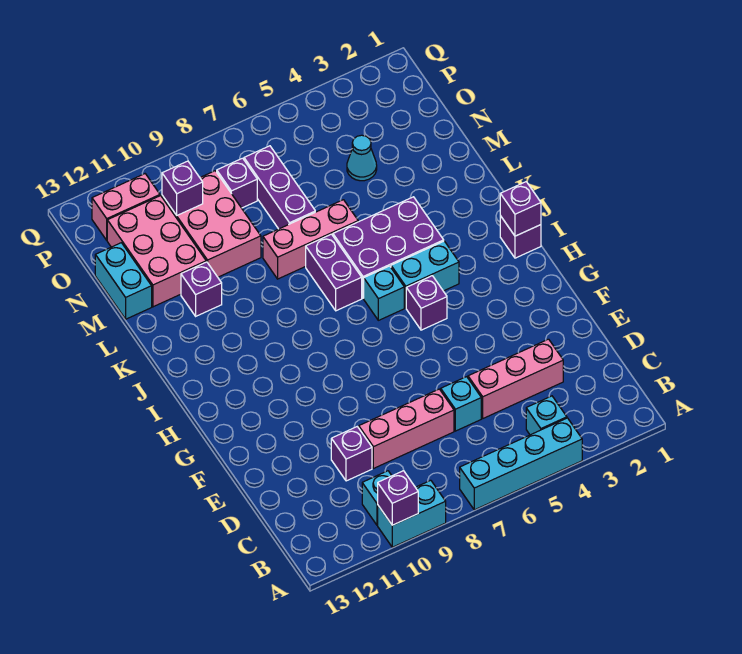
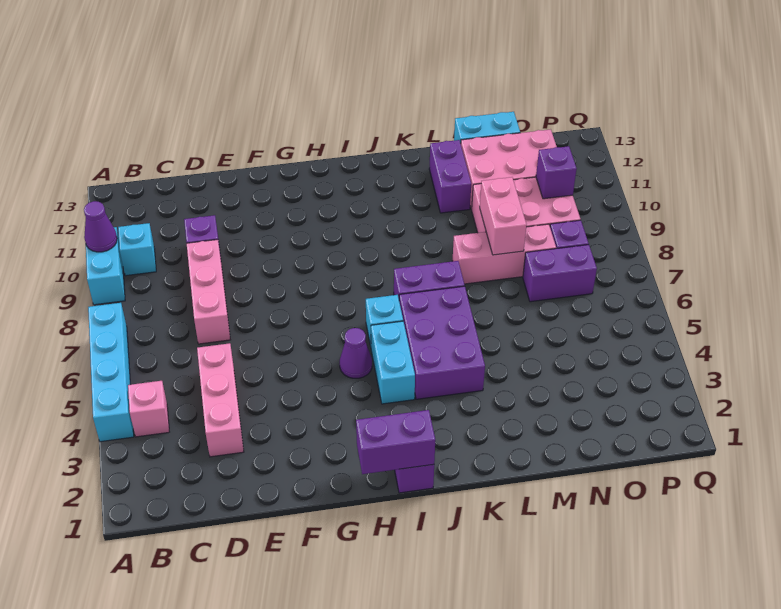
purple 1x1 brick [378,471,418,525] -> purple 1x1 cone [84,201,117,252]
cyan 1x1 brick [526,396,567,435] -> pink 1x1 brick [128,381,169,437]
cyan 1x1 brick [441,377,481,431] -> none
purple 1x1 brick [406,276,447,330] -> purple 1x1 cone [340,328,372,378]
purple 1x1 brick [500,182,541,236] -> purple 1x2 brick [356,410,435,474]
pink 1x3 brick [263,200,358,279] -> pink 1x3 brick turned to [453,224,556,284]
purple 1x1 brick [181,262,222,316] -> purple 1x2 brick [429,140,471,213]
purple 1x3 brick [244,146,315,229] -> purple 1x2 brick [523,245,597,302]
cyan 1x1 cone [347,135,377,181] -> none
pink 1x2 brick [92,174,160,240] -> pink 1x2 brick moved to [480,177,527,255]

